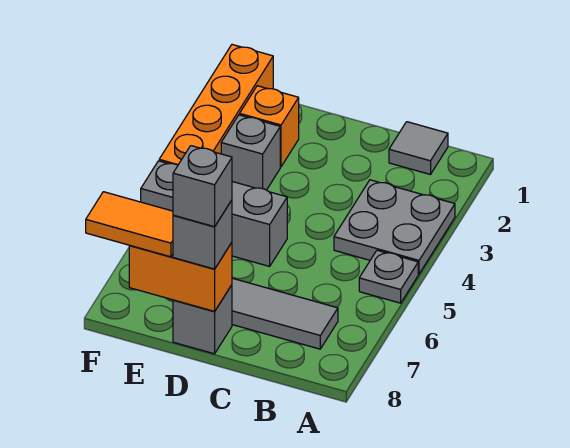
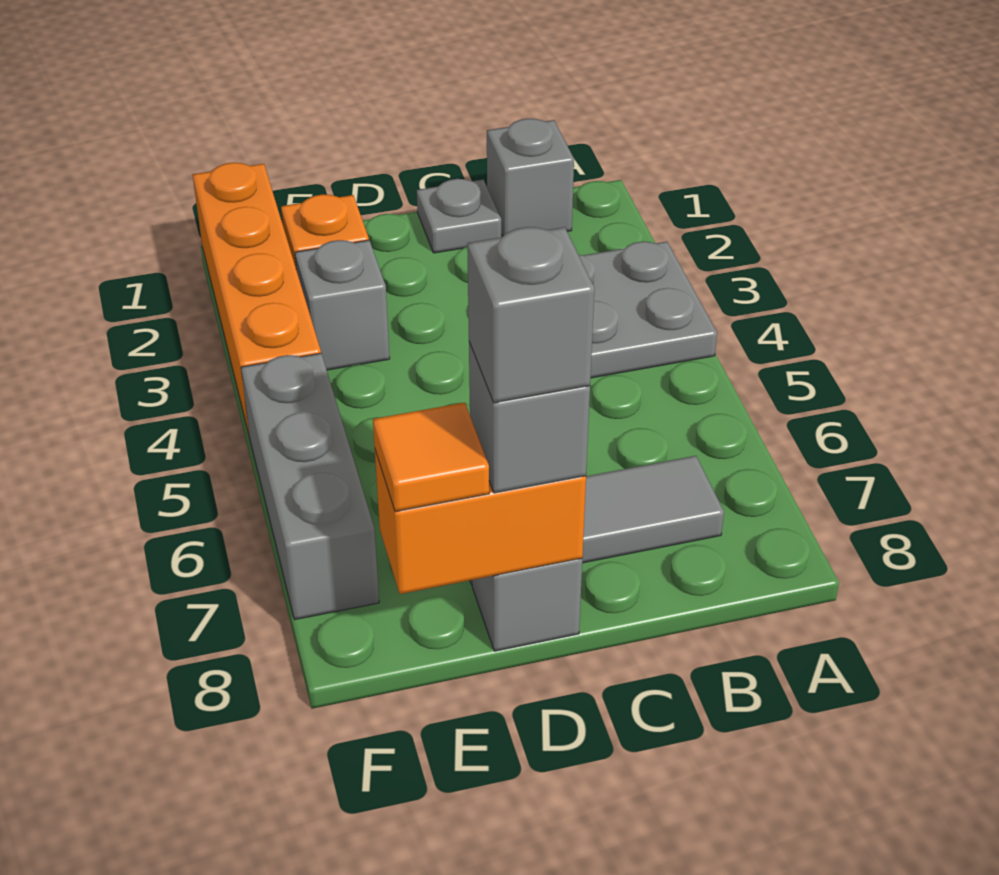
grey 1x1 plate [359,250,418,303] -> grey 1x1 plate moved to [417,179,501,253]
grey 1x1 tile [389,122,448,174] -> grey 1x1 brick [487,119,574,236]
grey 1x3 brick [141,161,287,266] -> grey 1x3 brick turned to [241,353,379,620]
orange 1x2 tile [86,192,173,257] -> orange 1x1 tile [373,403,489,512]

